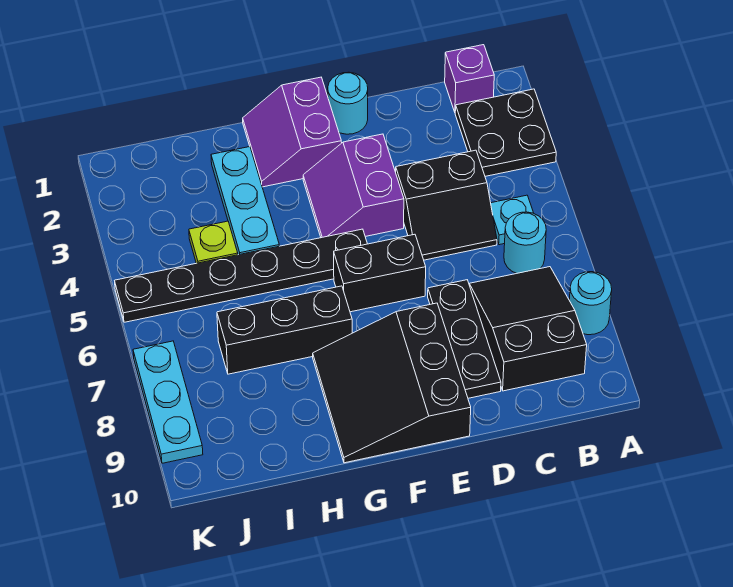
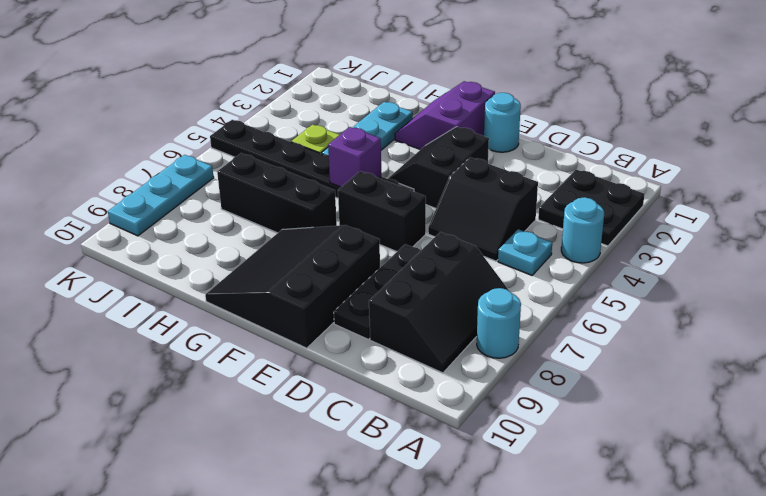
purple 1x1 brick [445,45,494,112] -> purple 1x1 brick moved to [328,127,381,187]
cyan 1x1 round brick [504,212,546,273] -> cyan 1x1 round brick moved to [561,197,604,263]
black 2x3 slope [469,267,587,391] -> black 2x3 slope turned to [369,232,509,373]
purple 2x2 slope [303,134,404,238] -> black 2x2 slope [388,127,489,208]

